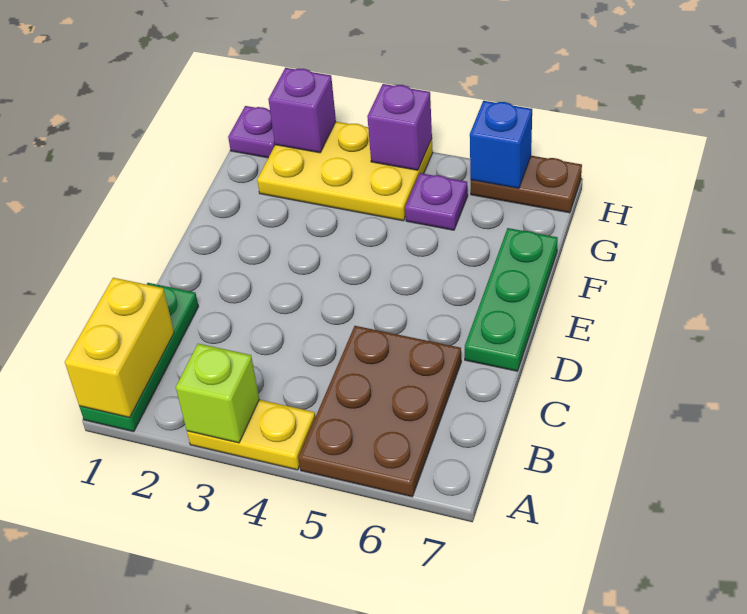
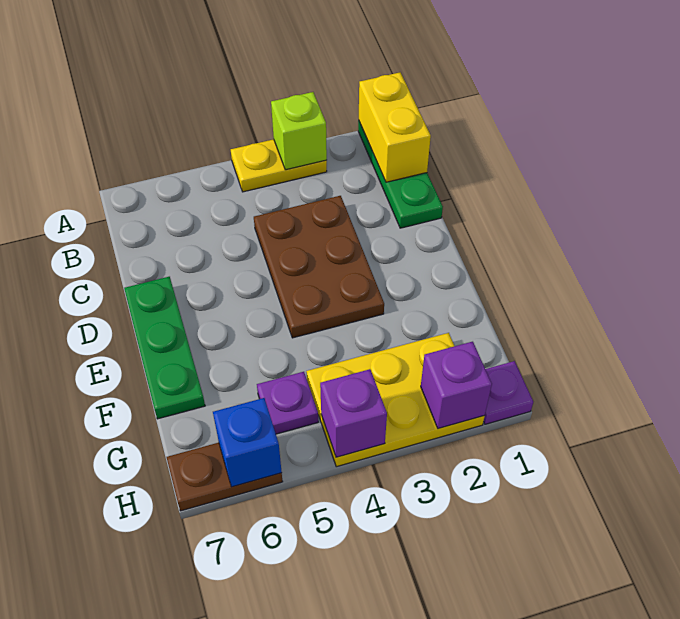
brown 2x3 plate [298,326,461,497] -> brown 2x3 plate moved to [254,196,384,338]

